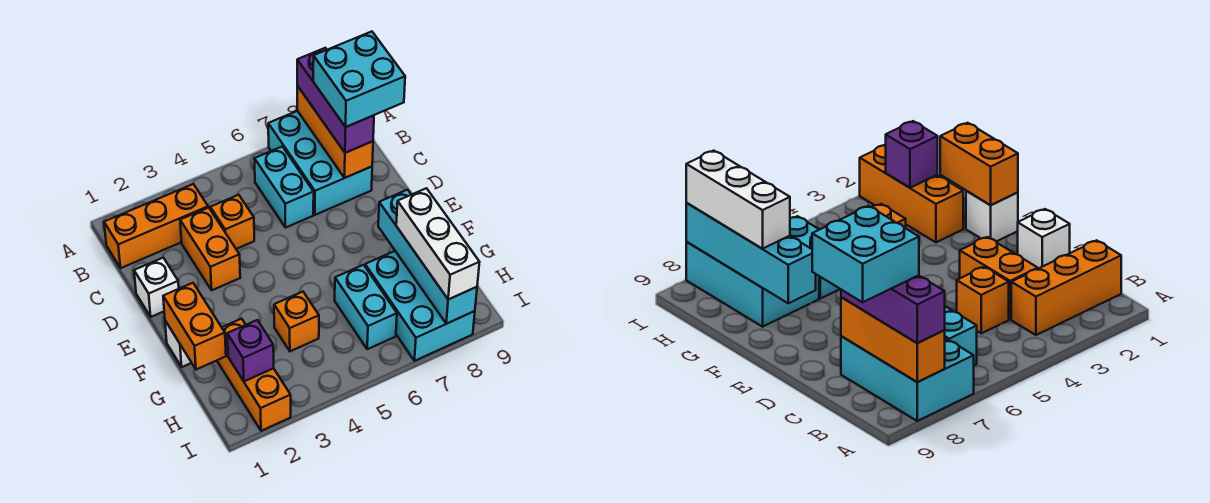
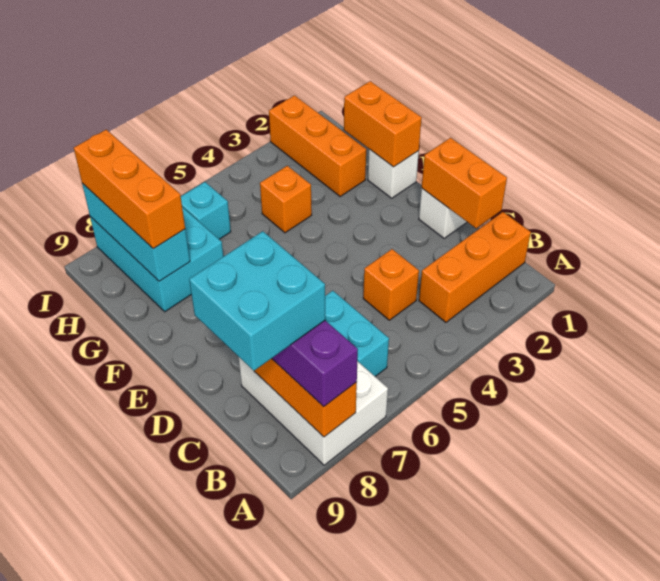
cyan 2x3 brick [268,111,372,215] -> white 2x3 brick [239,358,388,465]
orange 1x2 brick [180,207,240,290] -> orange 1x2 brick moved to [422,138,507,228]
cyan 1x4 brick [378,190,477,324] -> cyan 1x3 brick [82,183,190,281]
cyan 1x2 brick [335,265,397,349] -> cyan 1x1 brick [181,182,231,239]
white 1x3 brick [396,188,480,299] -> orange 1x3 brick [74,130,185,249]
purple 1x1 brick [227,320,274,381] -> none

